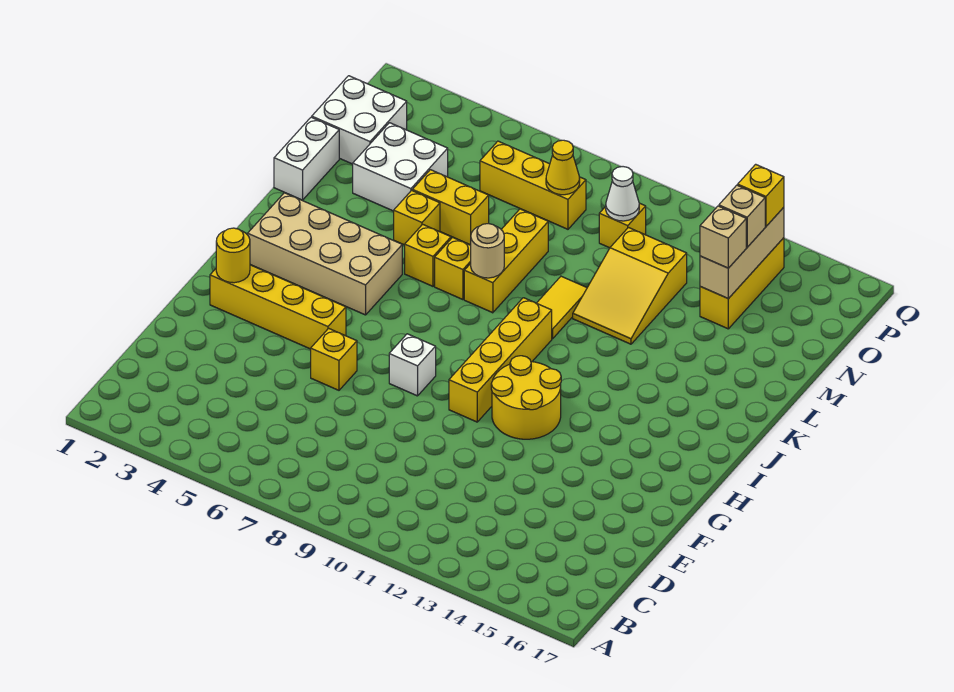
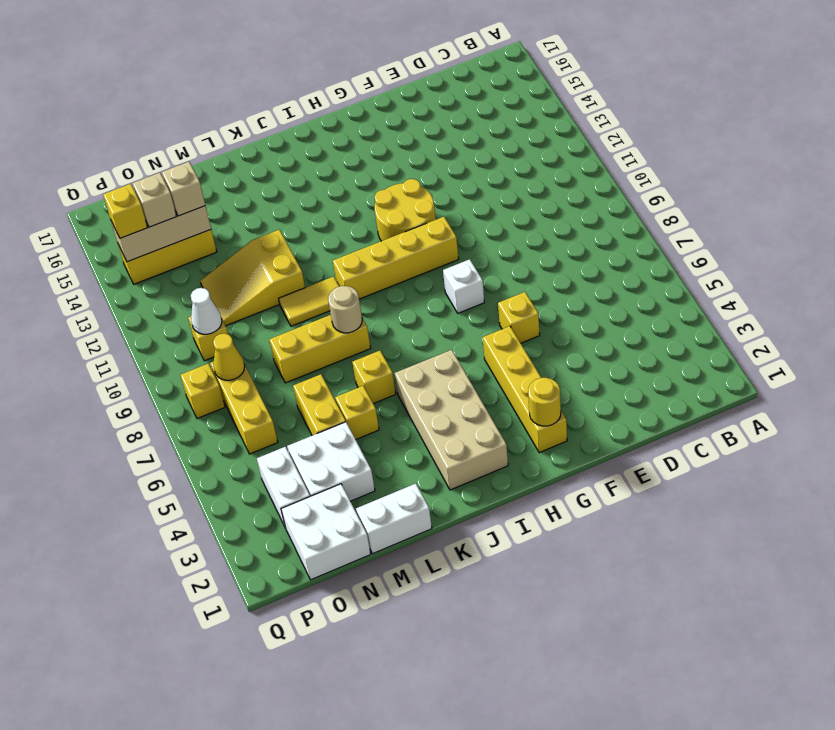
yellow 1x1 brick [435,238,471,300] -> yellow 1x1 brick moved to [180,364,225,419]
yellow 2x3 slope [573,228,687,344] -> yellow 2x3 slope turned to [200,230,305,326]
none -> white 1x2 brick [257,447,310,526]

